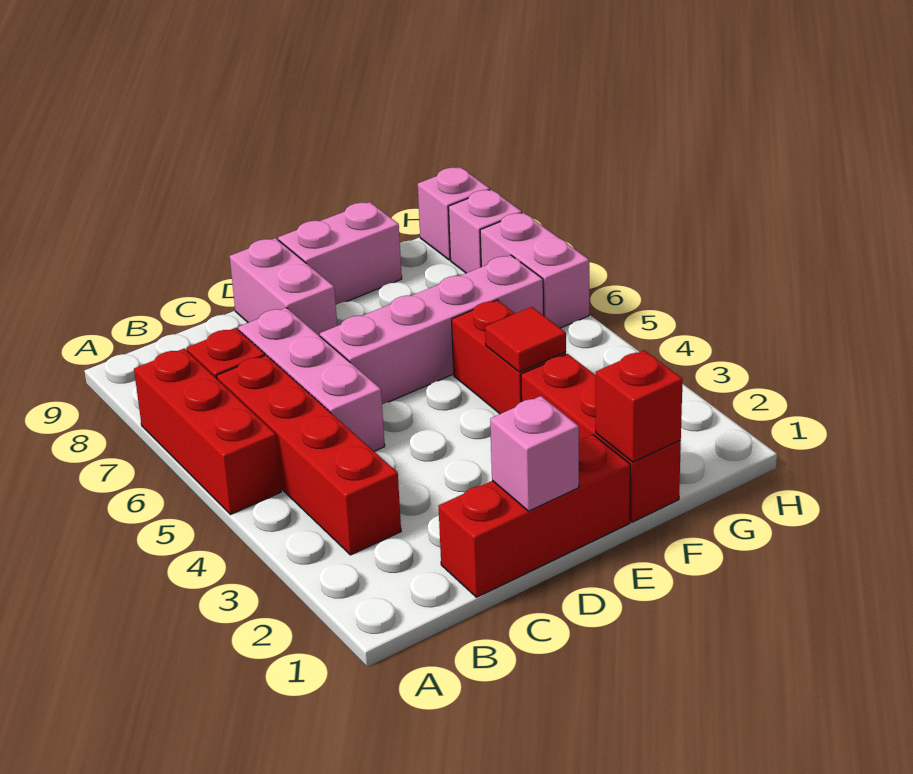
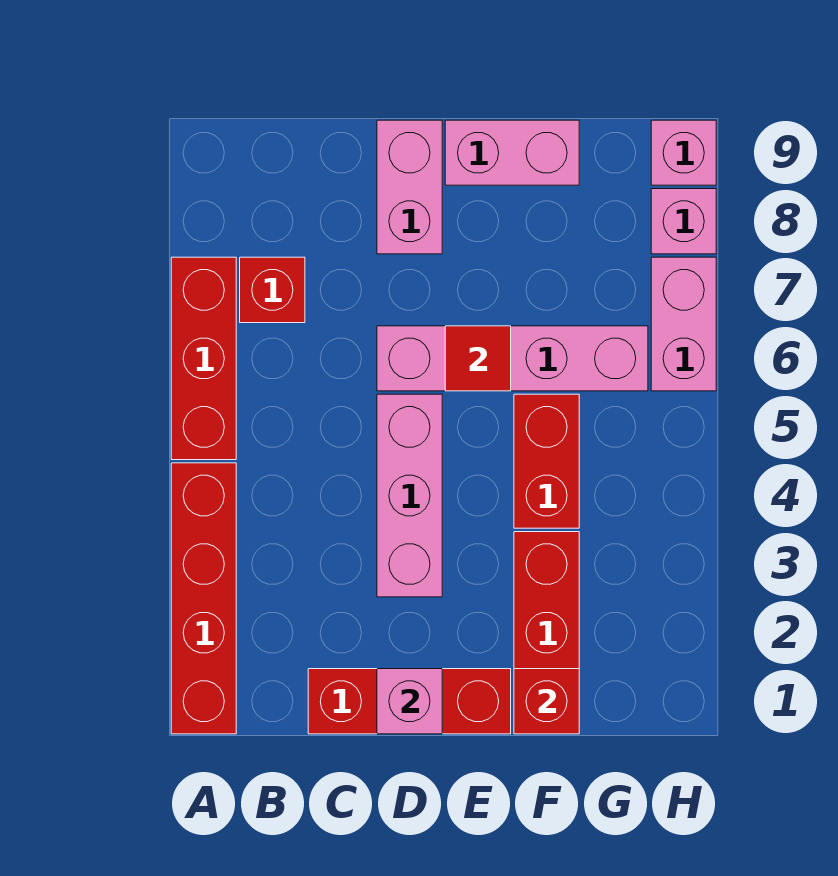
red 1x4 brick [217,355,401,555] -> red 1x4 brick moved to [171,463,236,734]
pink 1x3 brick [238,308,385,451] -> pink 1x3 brick moved to [377,394,442,597]
red 1x1 tile [485,307,566,372] -> red 1x1 tile moved to [445,326,511,391]

